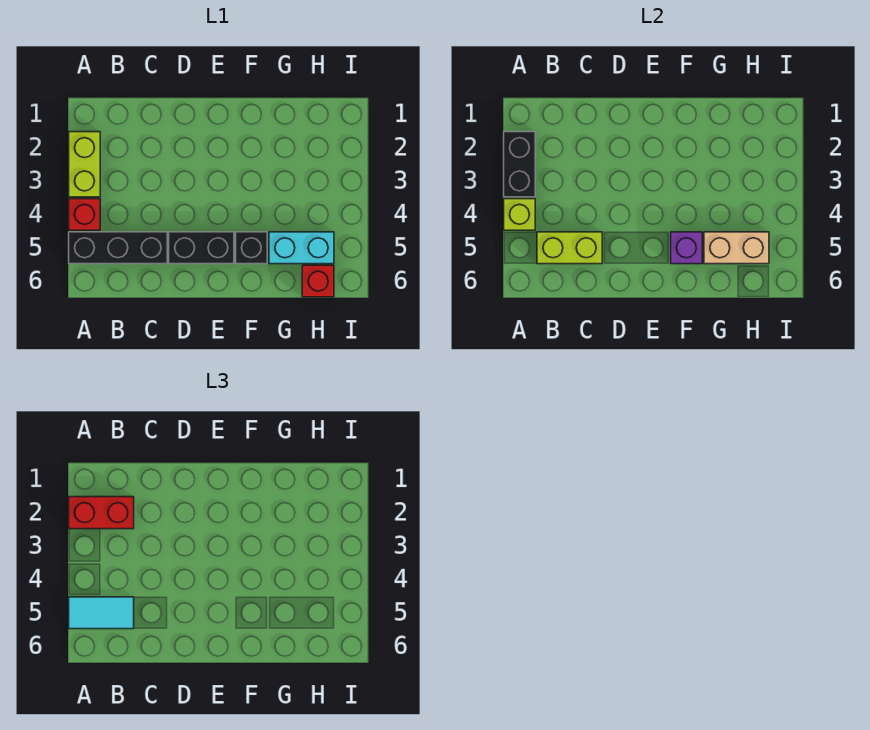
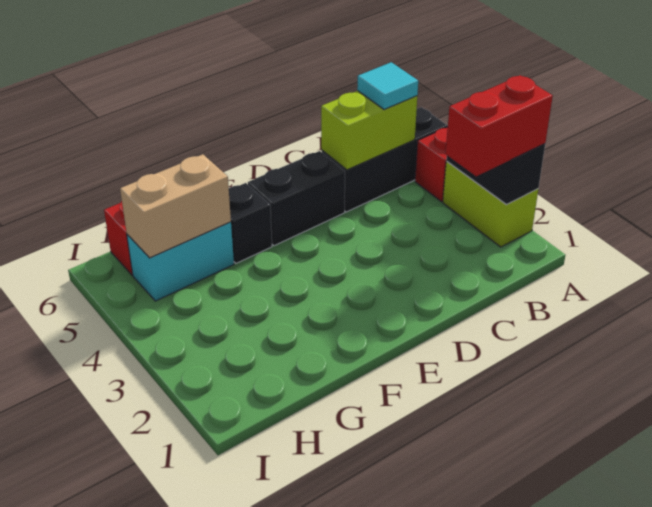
lime 1x1 brick [504,199,535,230] -> none
cyan 1x2 tile [69,597,134,629] -> cyan 1x1 tile [357,62,418,109]
purple 1x1 brick [671,232,702,264] -> none

